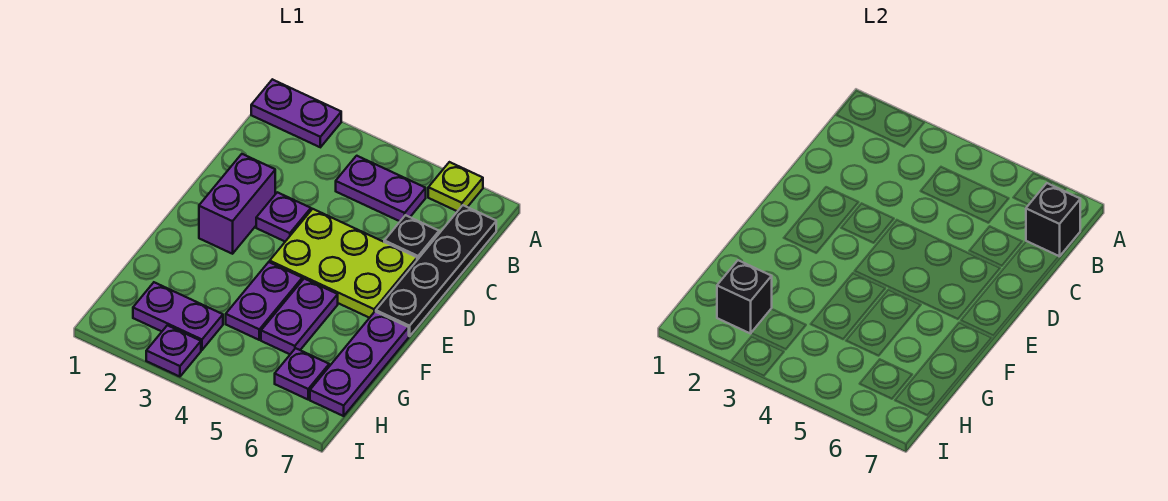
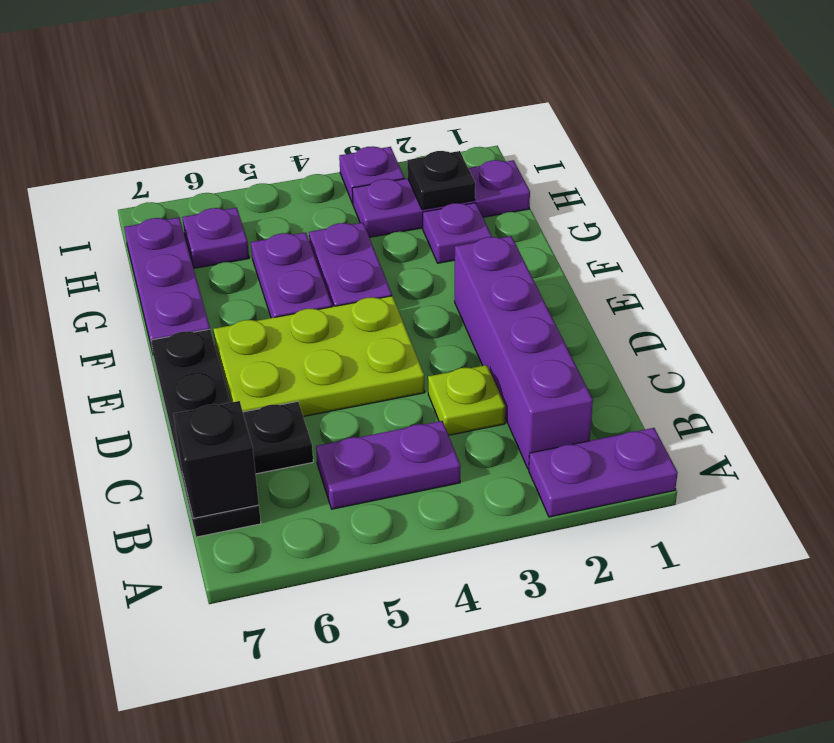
lime 1x1 plate [428,162,483,211] -> lime 1x1 plate moved to [428,365,505,435]
purple 1x2 brick [199,154,275,254] -> purple 1x4 brick [455,236,593,469]
purple 1x1 plate [256,192,311,241] -> purple 1x1 plate moved to [423,203,492,263]
purple 1x2 plate [133,282,223,350] -> purple 1x3 plate [352,160,530,237]
black 1x1 brick [717,260,772,334] -> black 1x1 plate [407,151,475,210]

